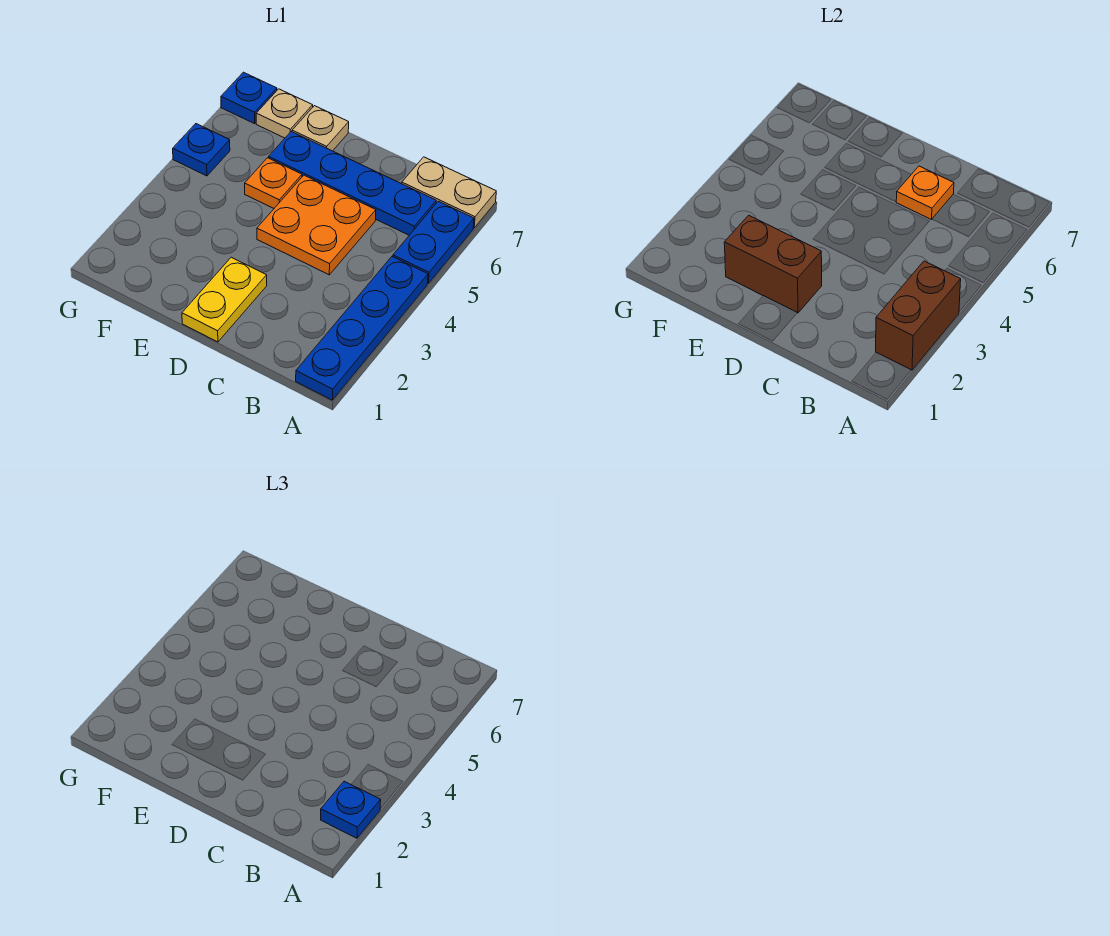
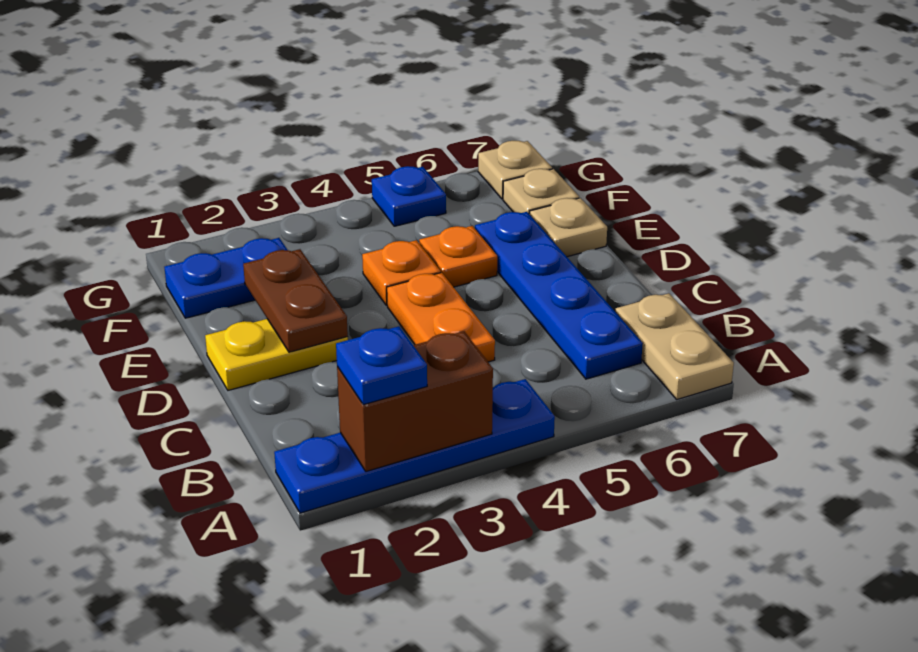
blue 1x2 plate [393,201,474,284] -> blue 1x2 plate moved to [164,238,287,318]
orange 2x2 plate [257,175,376,275] -> orange 1x2 plate [387,273,495,362]
orange 1x1 plate [896,166,954,220] -> orange 1x1 plate moved to [362,240,441,305]
brown 1x2 brick [724,215,822,313] -> brown 1x2 plate [243,249,348,352]
blue 1x1 plate [221,72,277,124] -> tan 1x1 plate [478,141,552,199]

